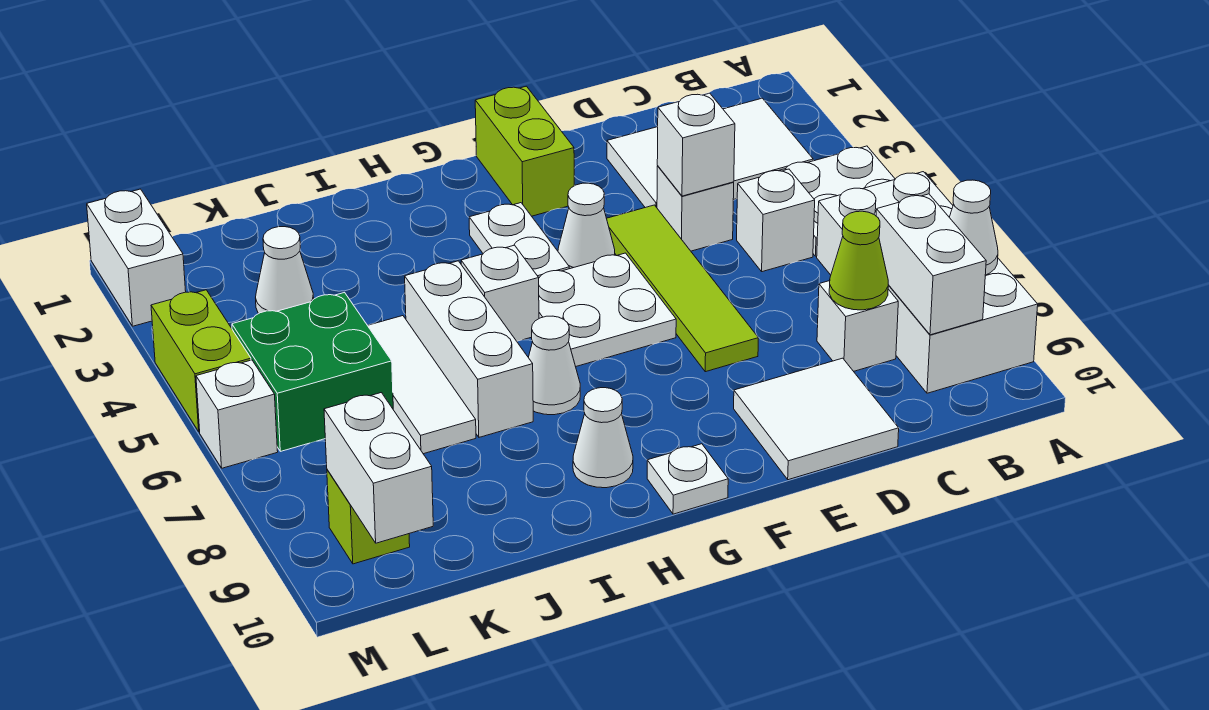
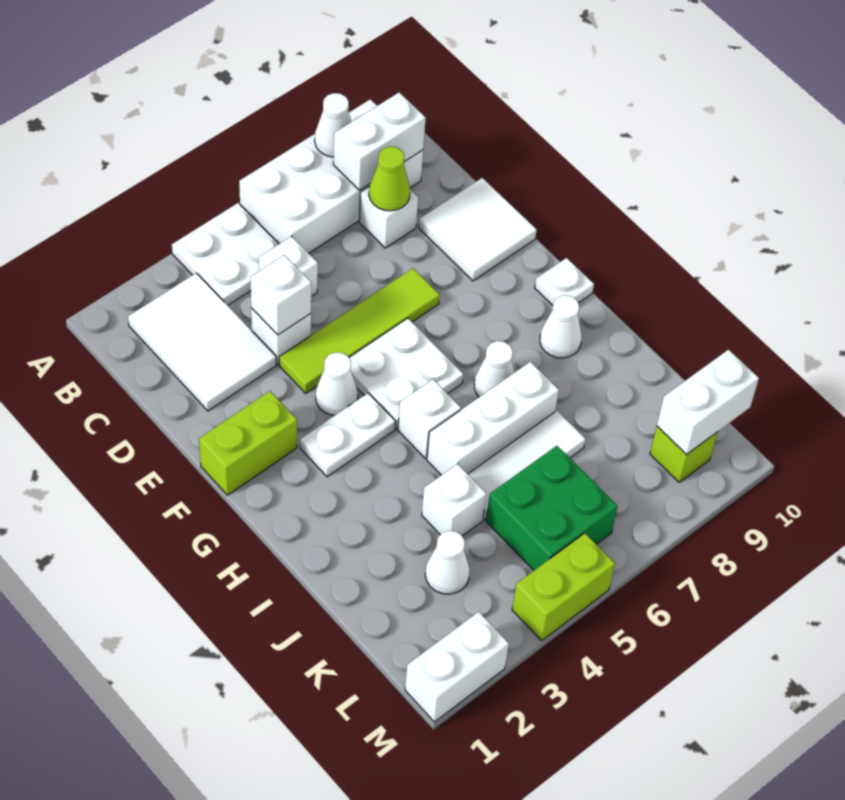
white 1x1 brick [196,360,278,468] -> white 1x1 brick moved to [422,464,486,536]

